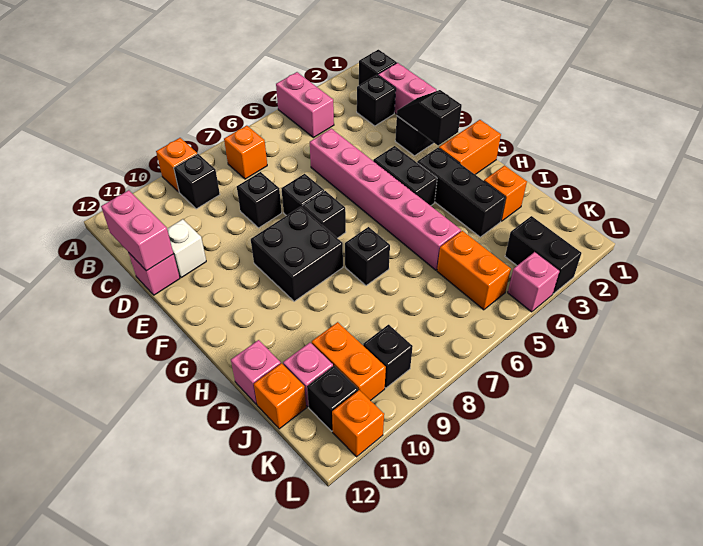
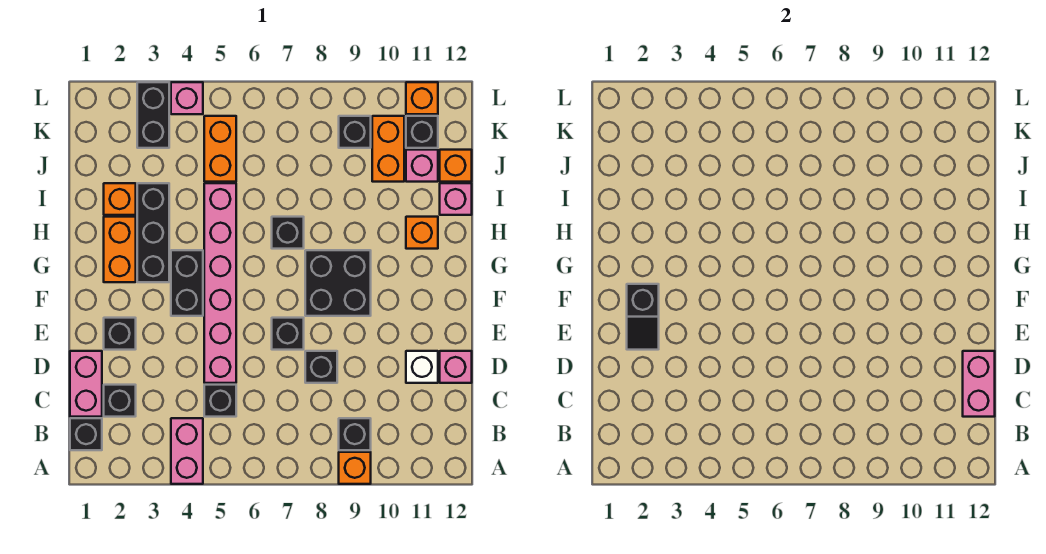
orange 1x1 brick [224,126,267,179] -> orange 1x1 brick moved to [406,217,438,249]
black 1x1 brick [302,191,346,238] -> black 1x1 brick moved to [204,385,236,417]
orange 1x2 brick [439,120,501,174] -> orange 1x2 brick turned to [104,217,136,282]

